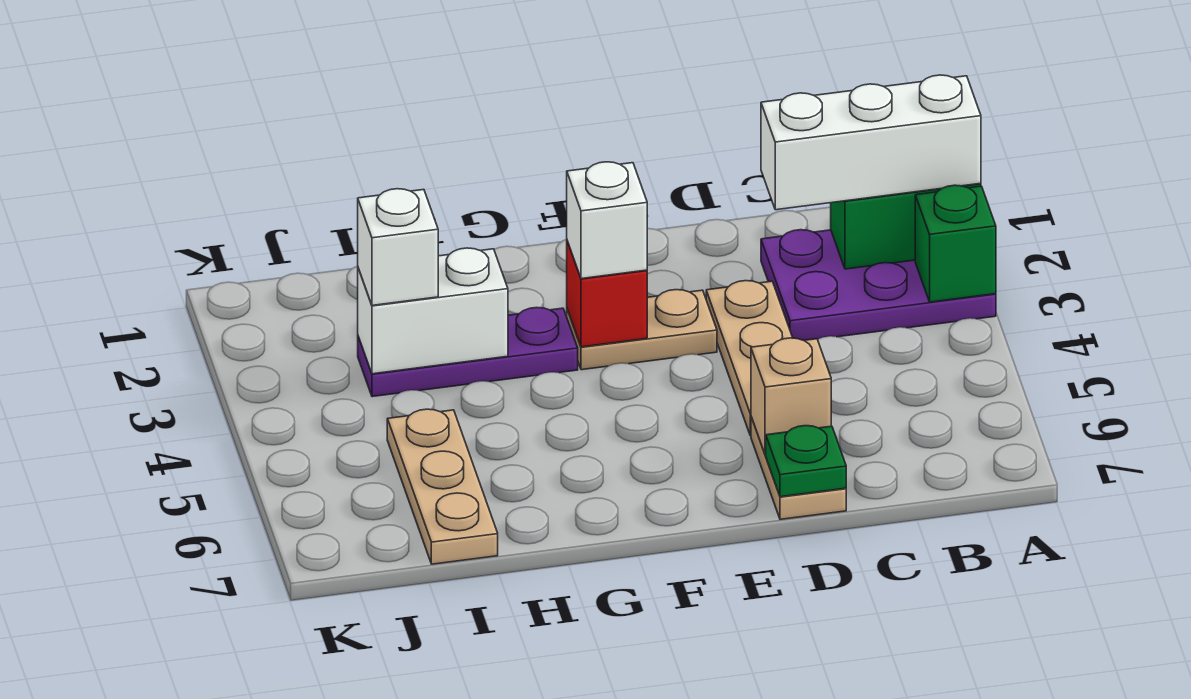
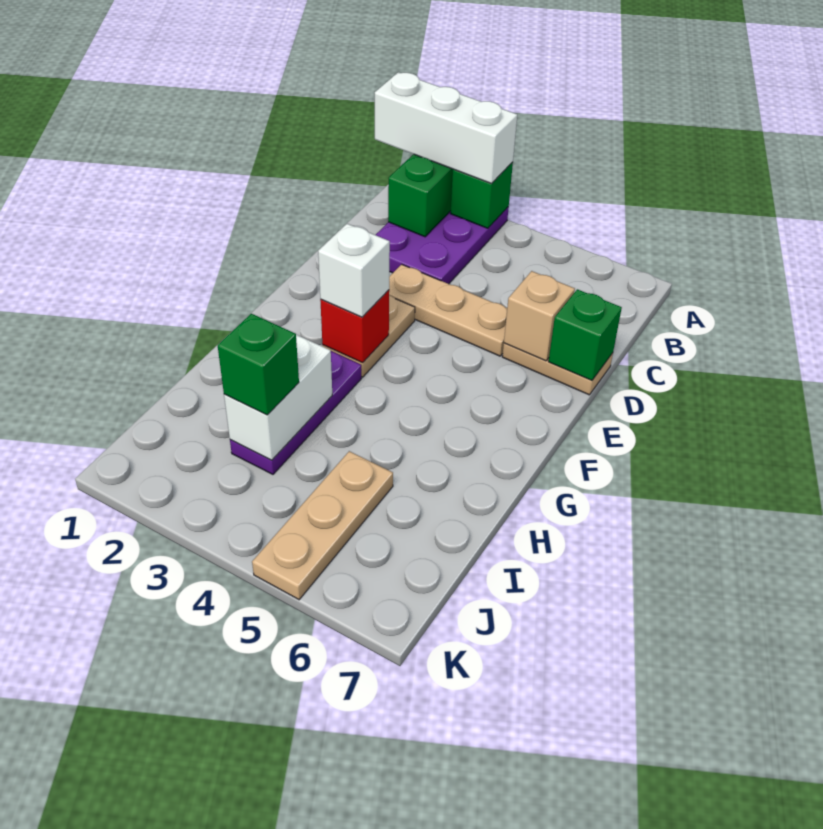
white 1x3 brick [761,75,981,210] -> white 1x3 brick turned to [375,72,517,184]
green 1x1 plate [766,426,846,497] -> green 1x1 brick [548,289,622,380]
white 1x1 brick [358,189,438,305] -> green 1x1 brick [218,314,299,415]
tan 1x3 plate [387,409,498,564] -> tan 1x3 plate turned to [252,451,393,600]

